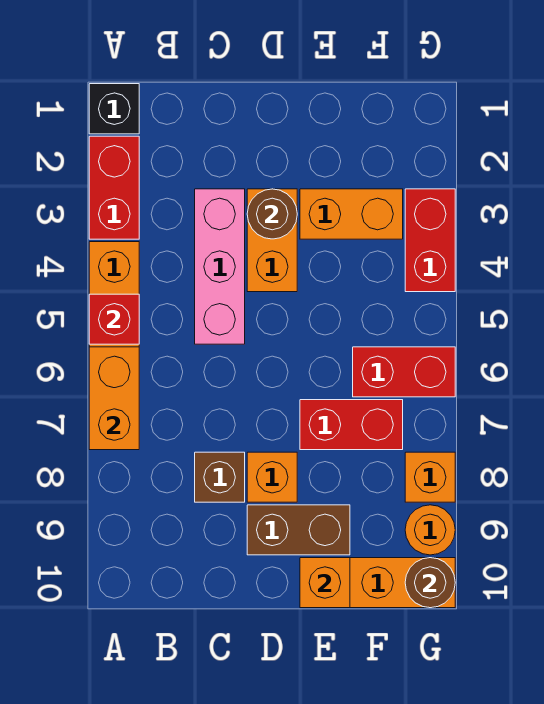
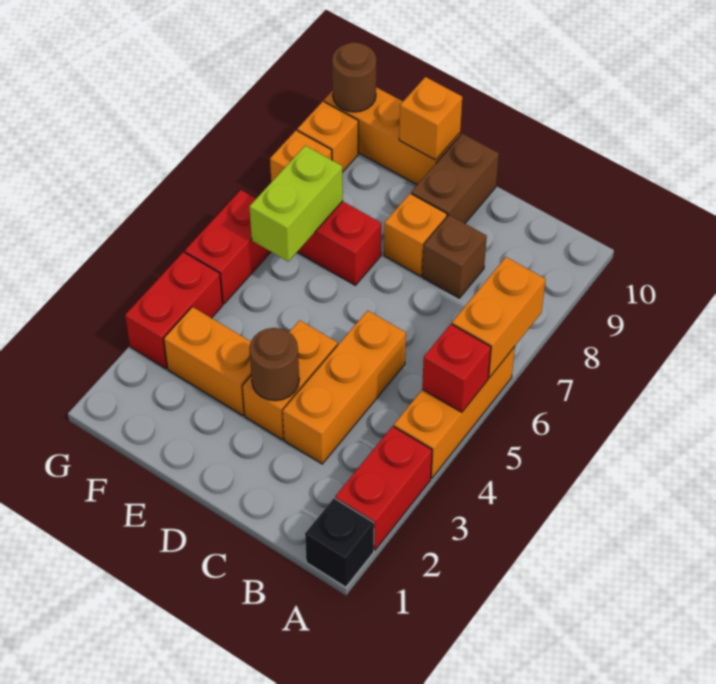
pink 1x3 brick [195,189,245,344] -> orange 1x3 brick [283,311,406,464]
brown 1x2 brick [247,505,350,555] -> brown 1x2 brick turned to [411,134,499,223]
red 1x2 brick [353,347,455,397] -> red 1x2 brick turned to [185,190,271,304]
none -> lime 1x2 brick [249,146,343,261]
orange 1x1 round brick [405,505,455,555] -> orange 1x1 brick [297,101,358,172]

